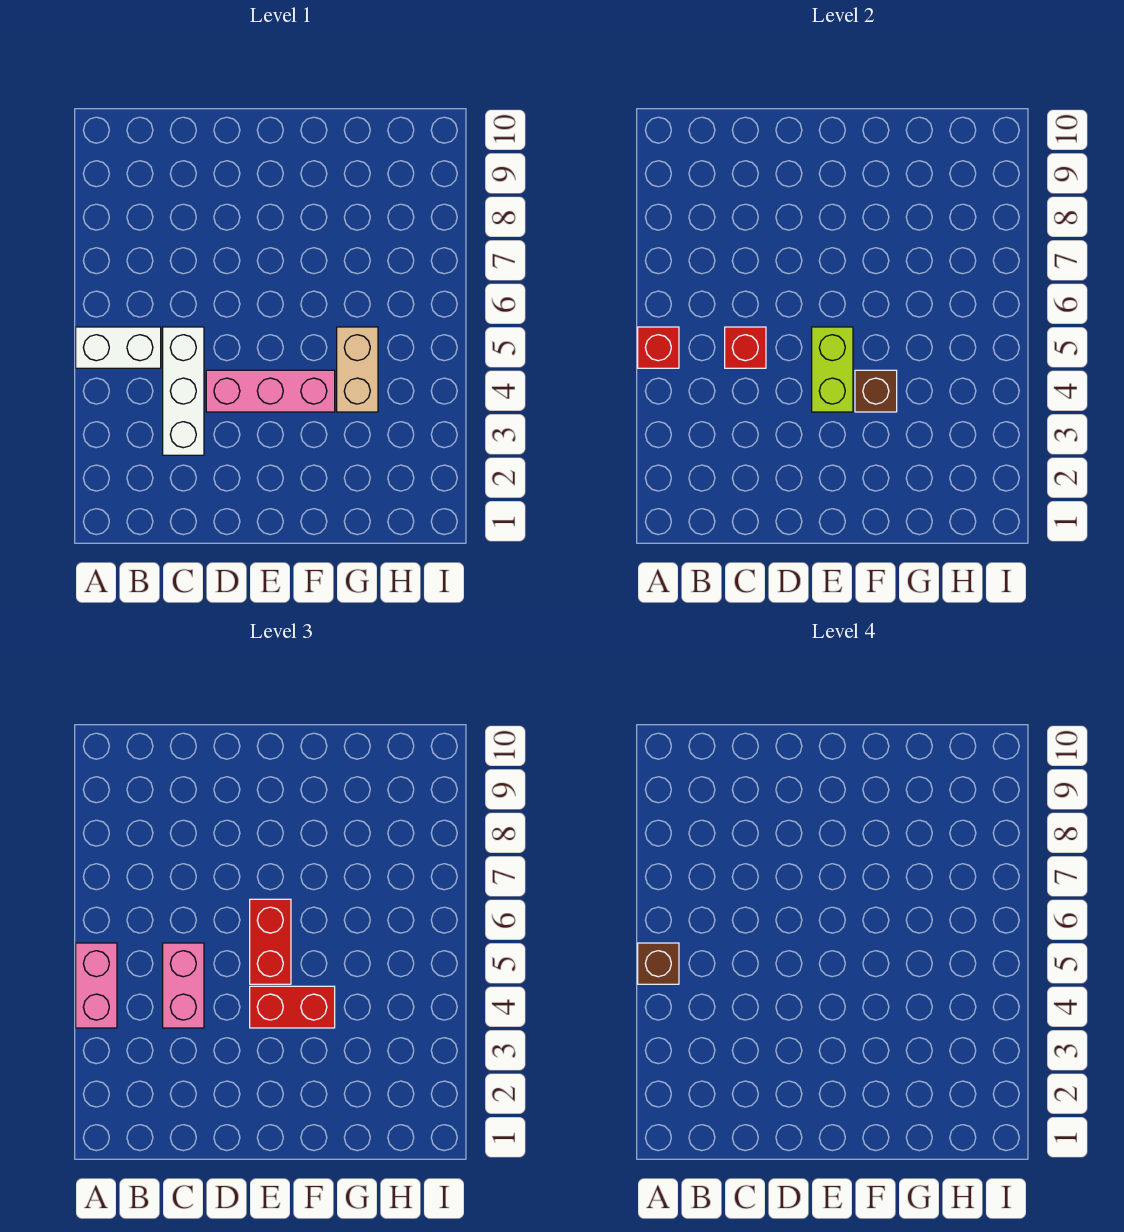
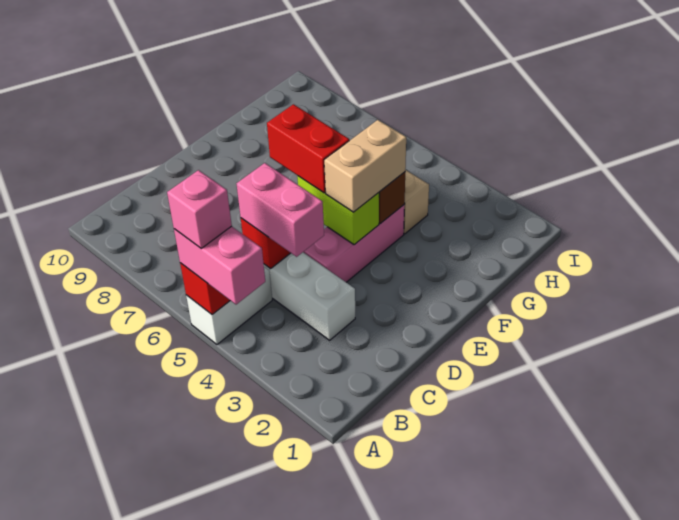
brown 1x1 brick [638,943,679,984] -> pink 1x1 brick [167,170,232,248]
red 1x2 brick [250,986,335,1028] -> tan 1x2 brick [324,120,406,212]

